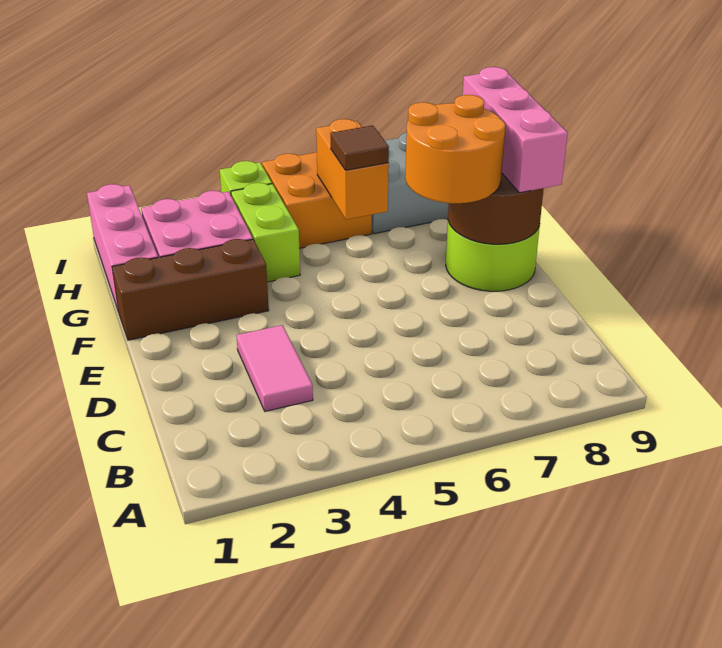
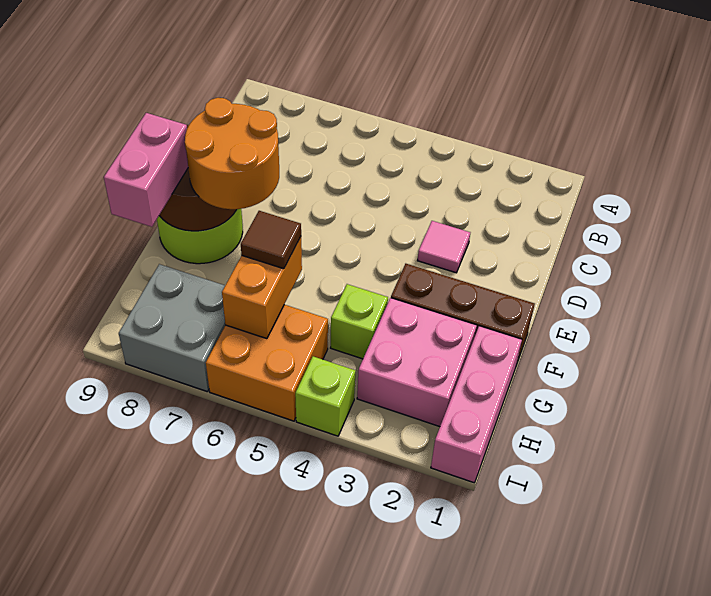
pink 1x2 tile [236,325,313,411] -> pink 1x1 tile [418,221,470,273]
pink 1x3 brick [463,67,568,193] -> pink 1x2 brick [104,113,188,227]
lime 1x2 brick [231,183,300,282] -> lime 1x1 brick [331,284,388,359]

